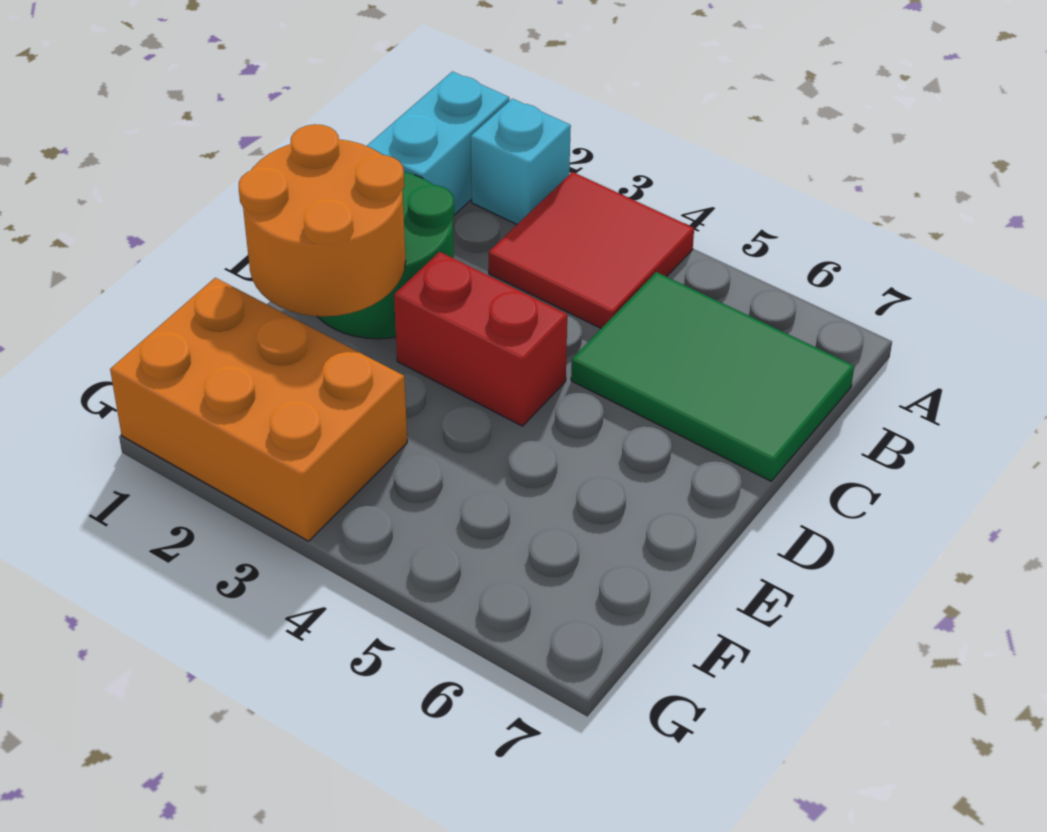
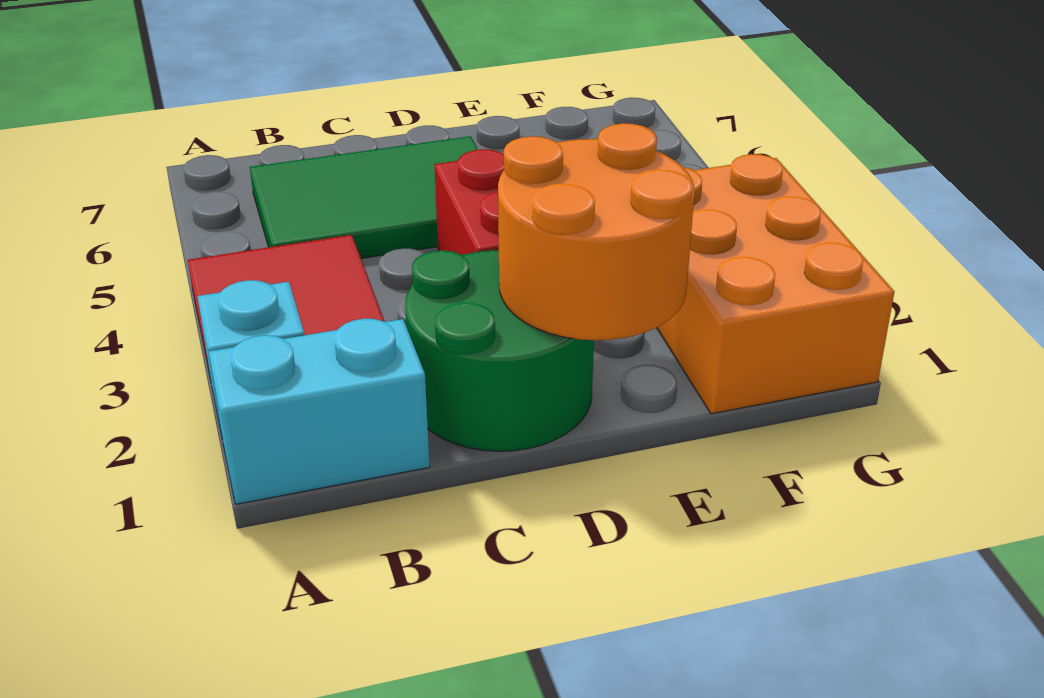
green 2x3 tile [571,272,854,481] -> green 2x3 tile turned to [250,136,478,259]

